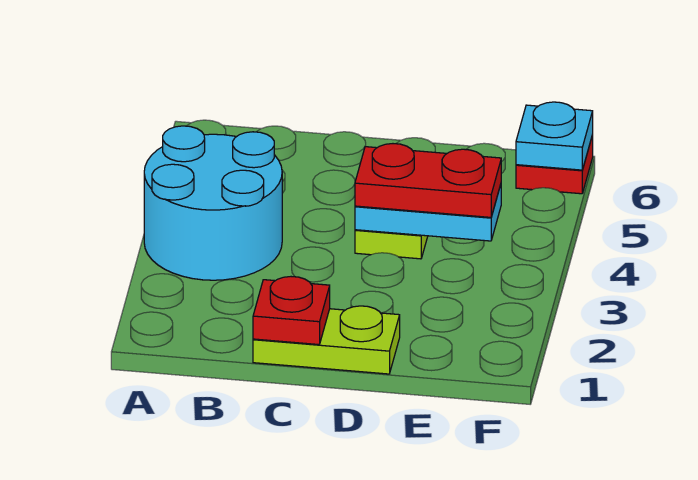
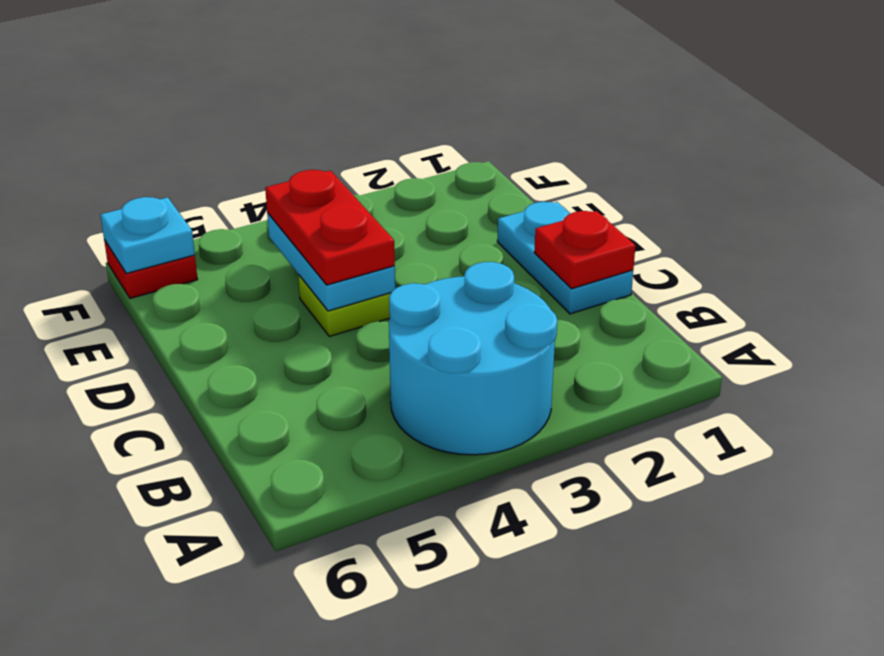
lime 1x2 plate [253,306,400,374] -> cyan 1x2 plate [497,202,633,314]

